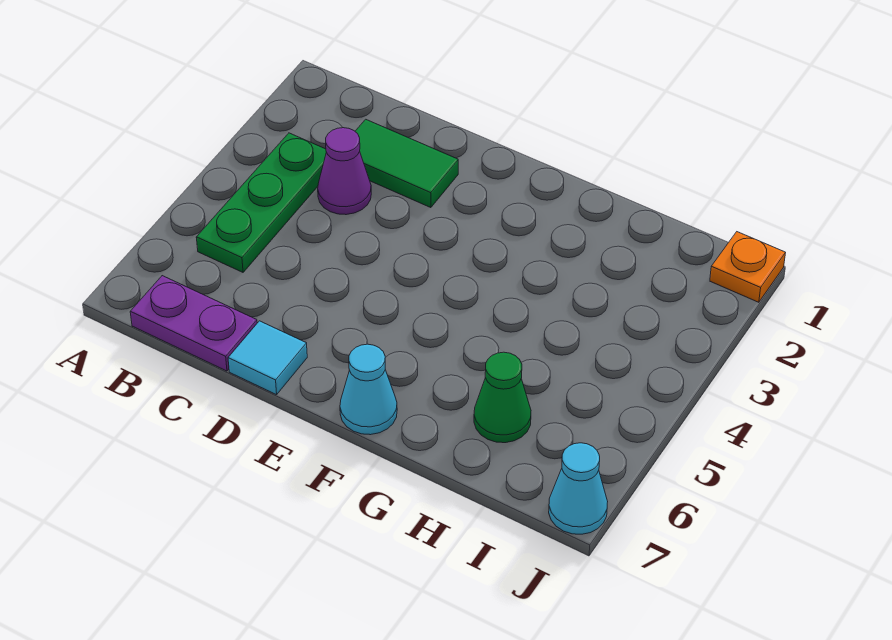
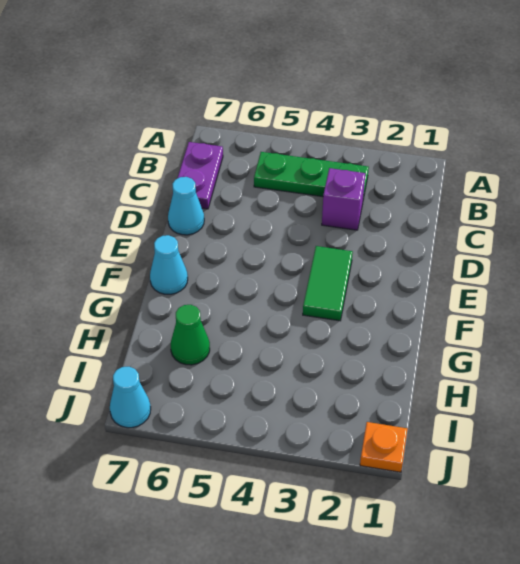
green 1x2 tile [355,119,458,208] -> green 1x2 tile moved to [303,246,353,321]
purple 1x1 cone [318,128,371,215] -> purple 1x1 brick [322,168,365,230]
cyan 1x1 tile [228,321,307,395] -> cyan 1x1 cone [168,177,204,235]

